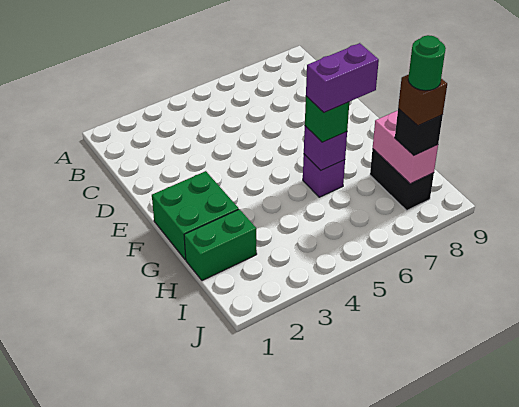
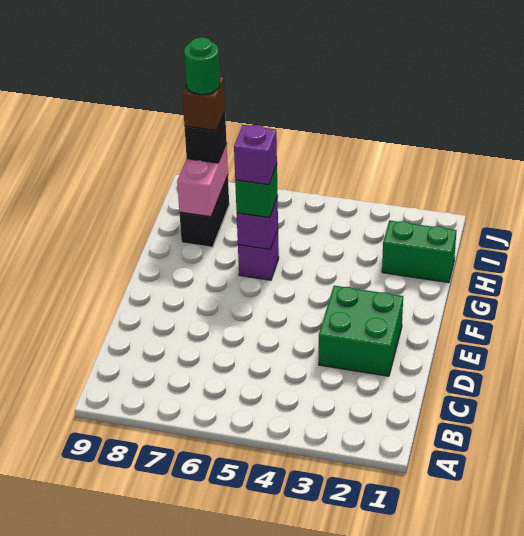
green 2x2 brick [152,171,239,260] -> green 2x2 brick moved to [319,286,403,376]
purple 1x2 brick [306,43,379,113] -> purple 1x1 brick [234,125,277,185]

